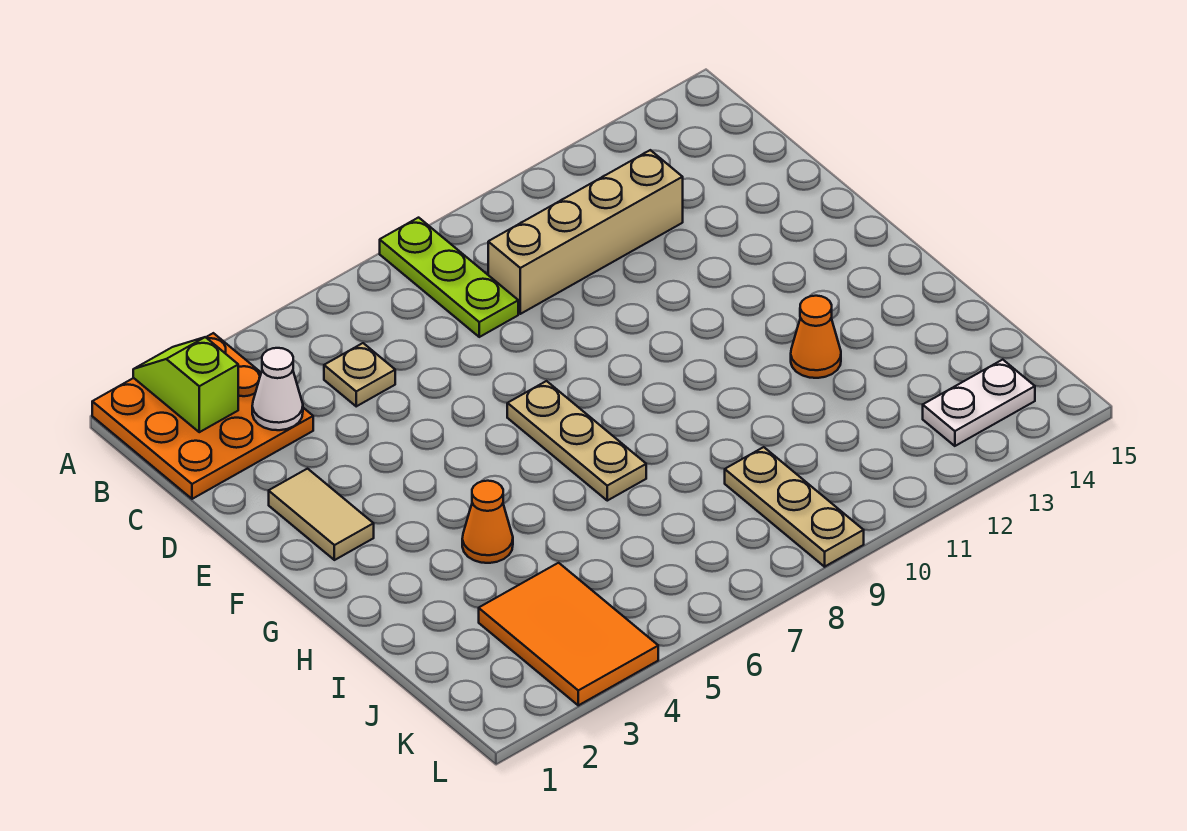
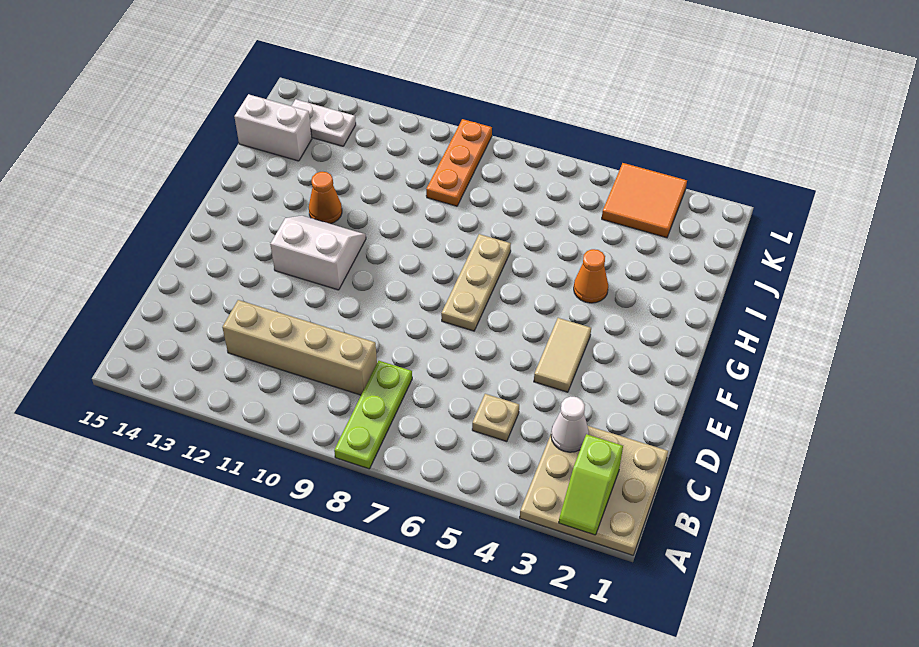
orange 3x3 plate [92,333,313,499] -> tan 3x3 plate [520,426,668,555]
tan 1x2 tile [269,469,374,560] -> tan 1x2 tile moved to [534,318,591,392]
none -> white 2x2 slope [270,216,366,290]
orange 2x3 tile [479,563,658,705] -> orange 2x2 tile [602,163,687,238]
tan 1x3 plate [725,447,864,567] -> orange 1x3 plate [426,119,492,206]
none -> white 1x2 brick [234,94,312,161]

